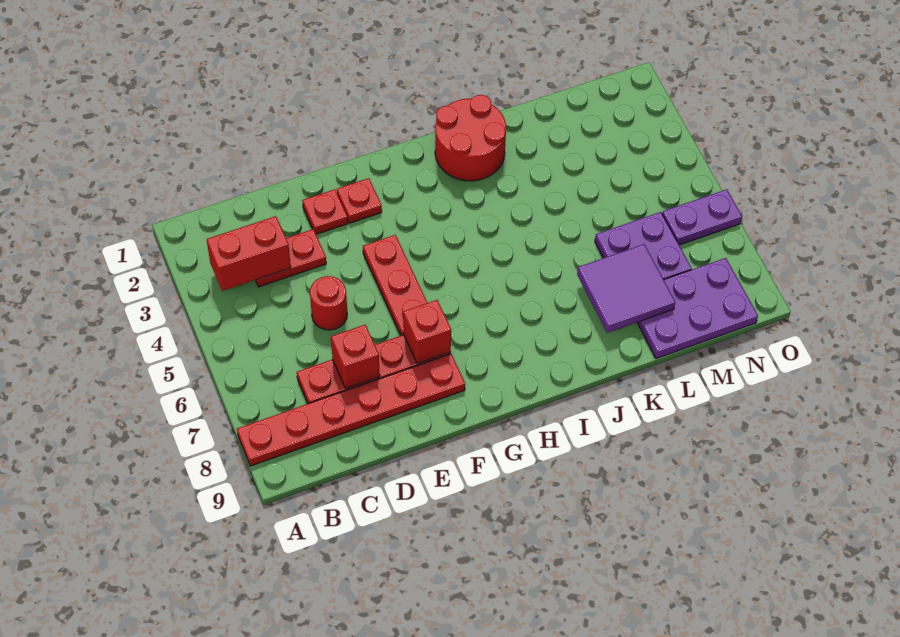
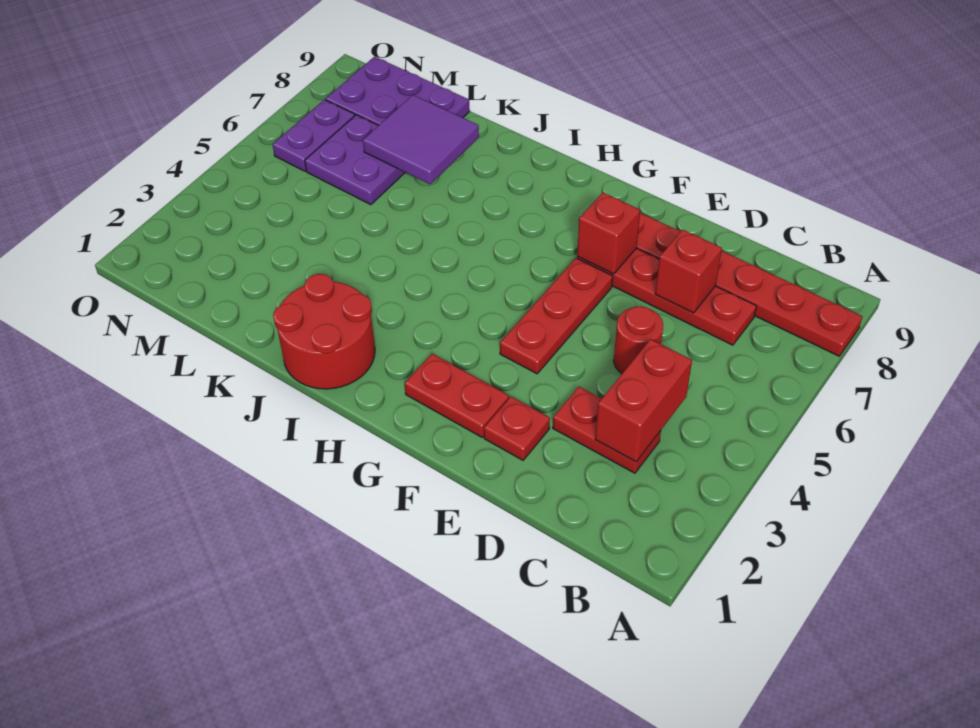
red 1x2 brick [207,216,291,291] -> red 1x2 brick turned to [595,339,692,462]
red 1x1 plate [337,178,382,223] -> red 1x2 plate [405,354,509,437]
purple 1x2 plate [662,189,742,245] -> purple 1x2 plate turned to [273,100,355,171]

